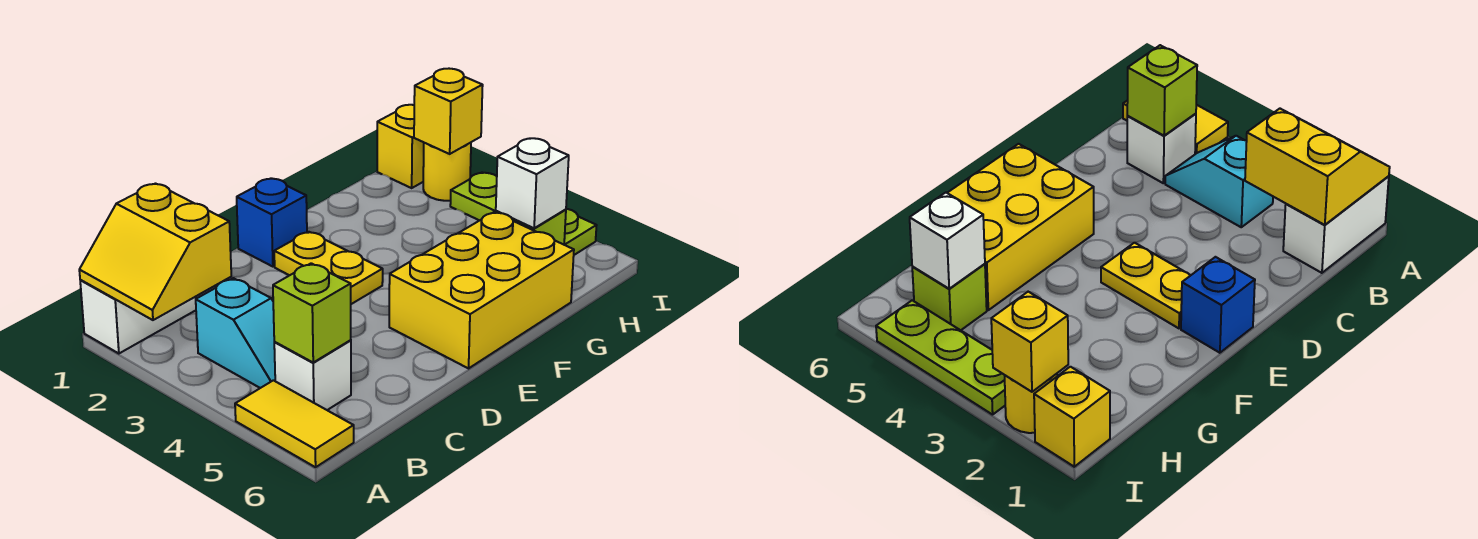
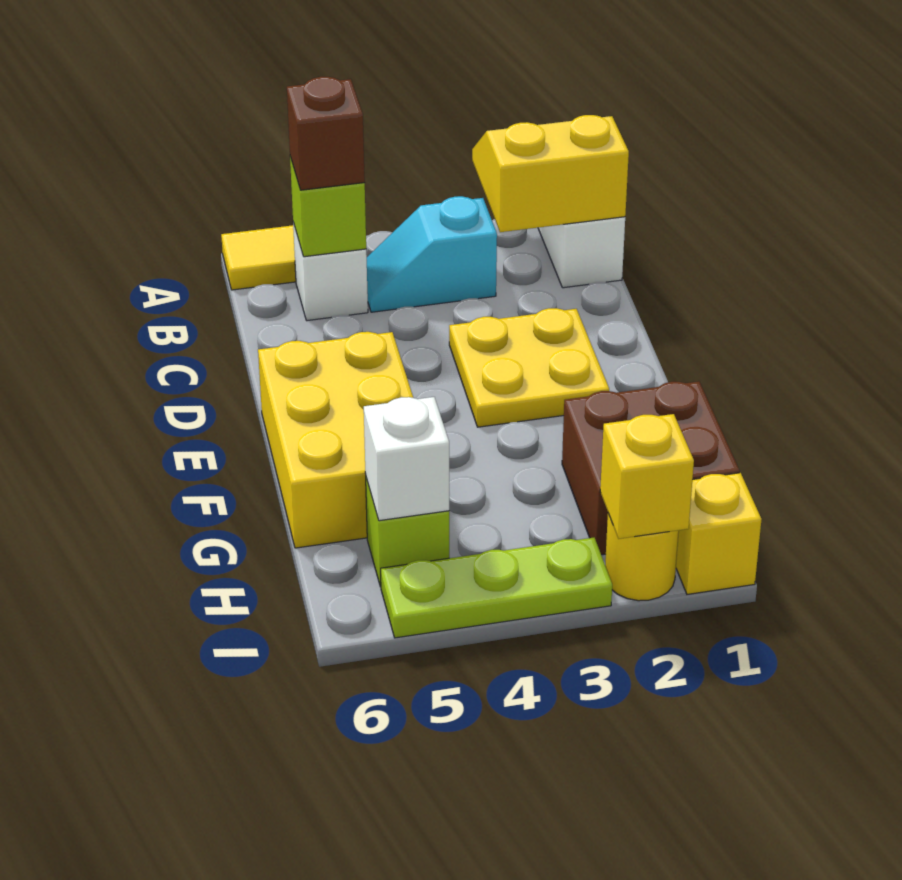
none -> brown 1x1 brick [287,77,365,190]
blue 1x1 brick [237,178,307,267] -> none
yellow 1x2 plate [274,232,383,304] -> yellow 2x2 plate [449,308,609,427]
none -> brown 2x2 brick [562,381,740,555]

